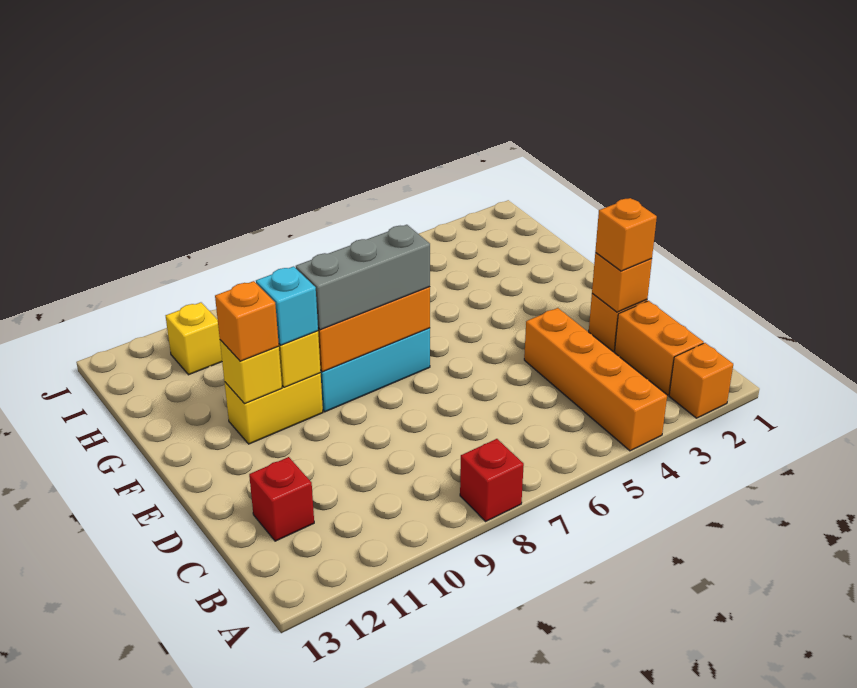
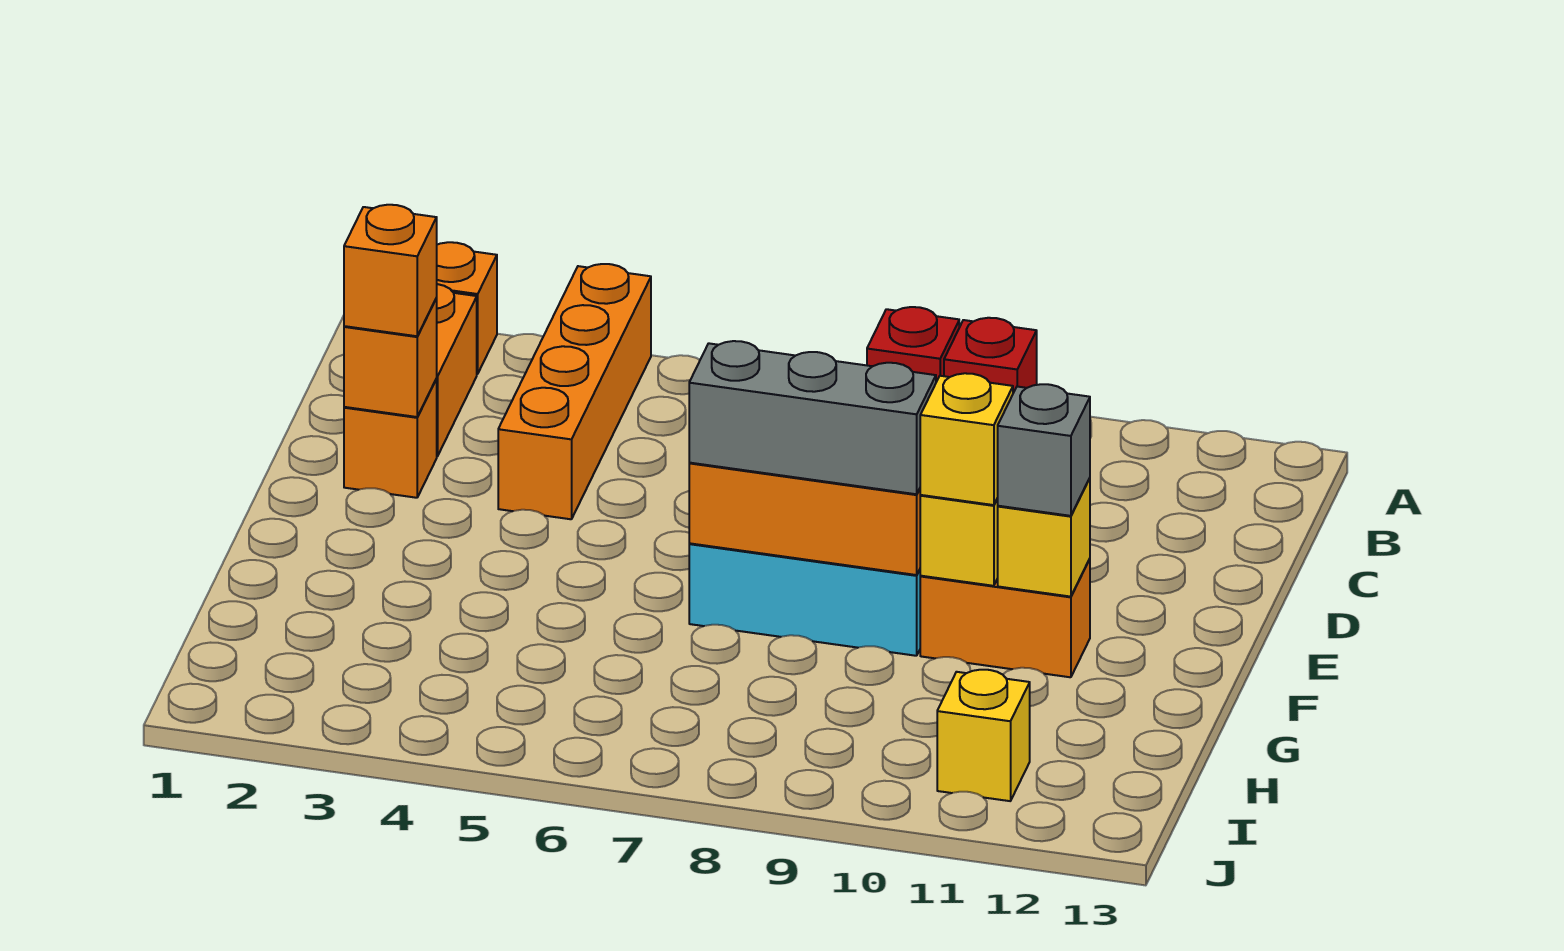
red 1x1 brick [249,457,314,541] -> red 1x1 brick moved to [944,318,1037,393]
yellow 1x2 brick [225,373,323,444] -> orange 1x2 brick [920,559,1090,677]
cyan 1x1 brick [256,266,318,345] -> yellow 1x1 brick [920,373,1013,505]
orange 1x1 brick [215,281,279,361] -> grey 1x1 brick [997,384,1090,516]

